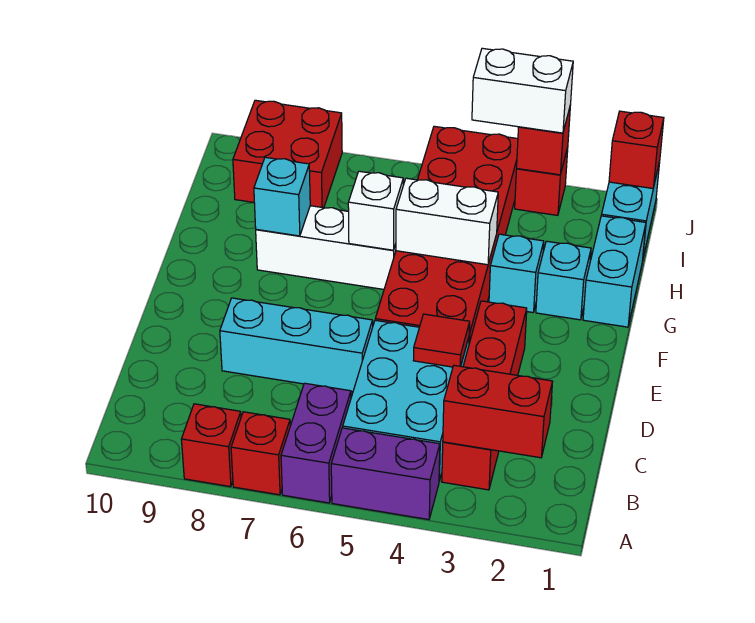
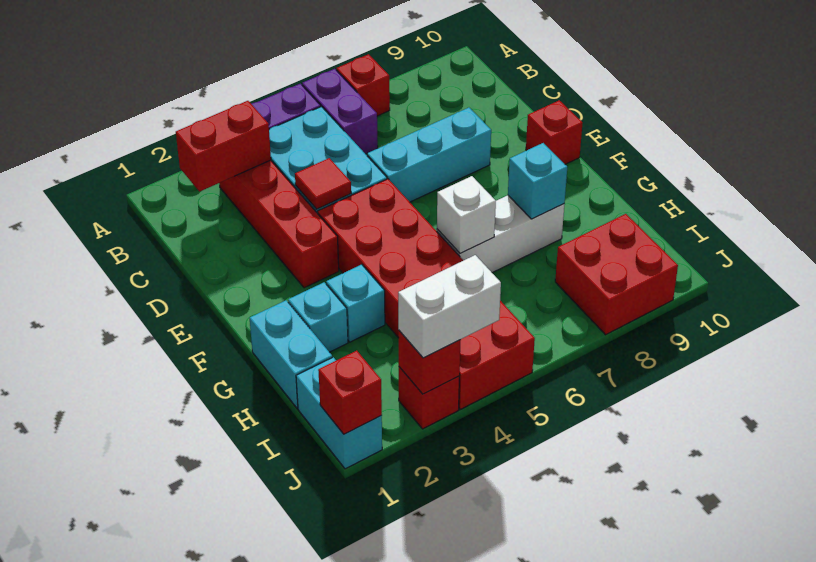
red 1x1 brick [181,404,241,487] -> red 1x1 brick moved to [526,100,582,165]
white 1x2 brick [396,178,498,265] -> none

